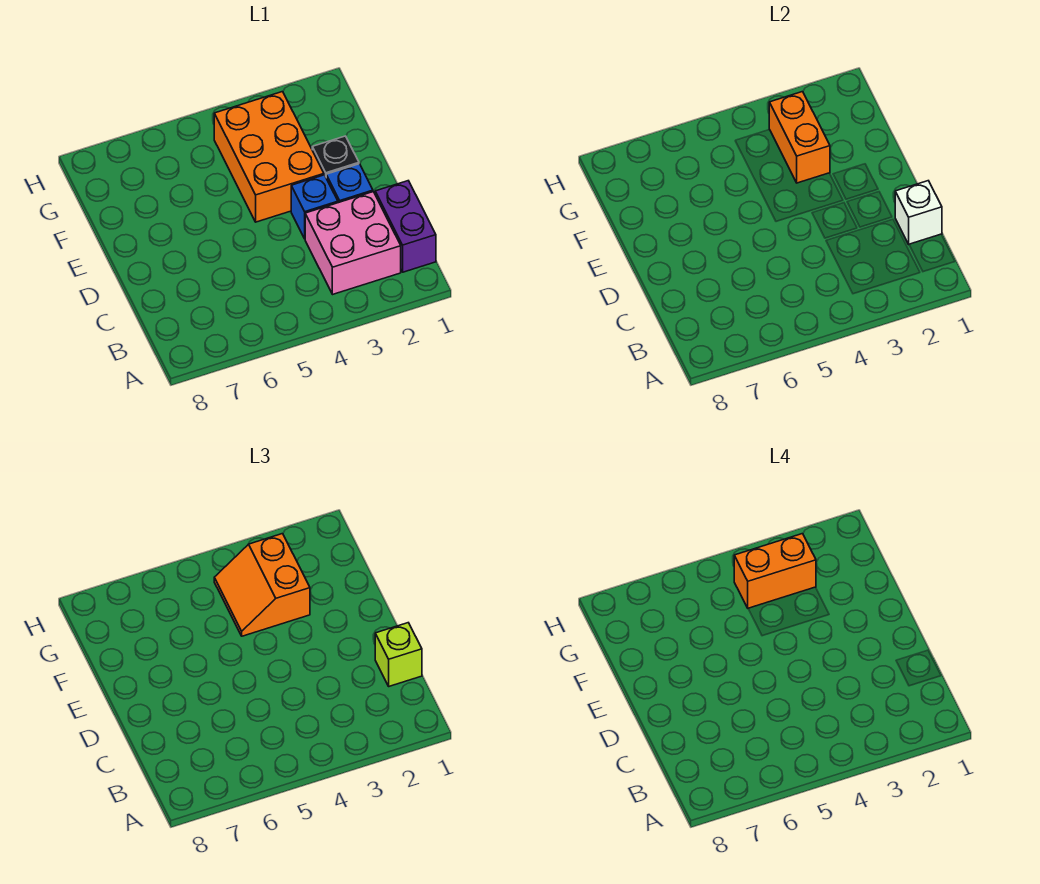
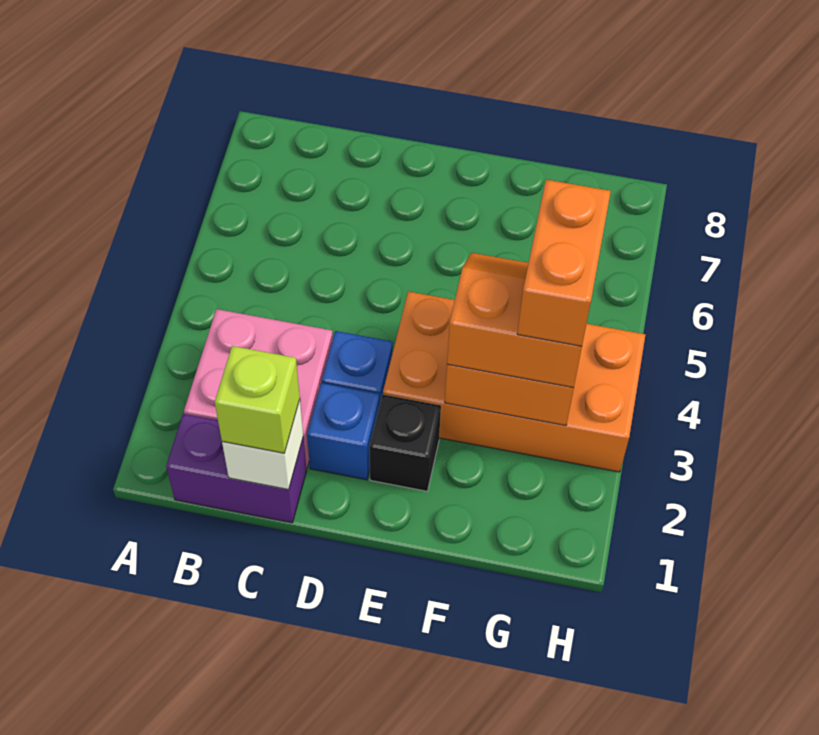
orange 2x3 brick [214,92,324,222] -> orange 2x4 brick [383,292,645,472]

